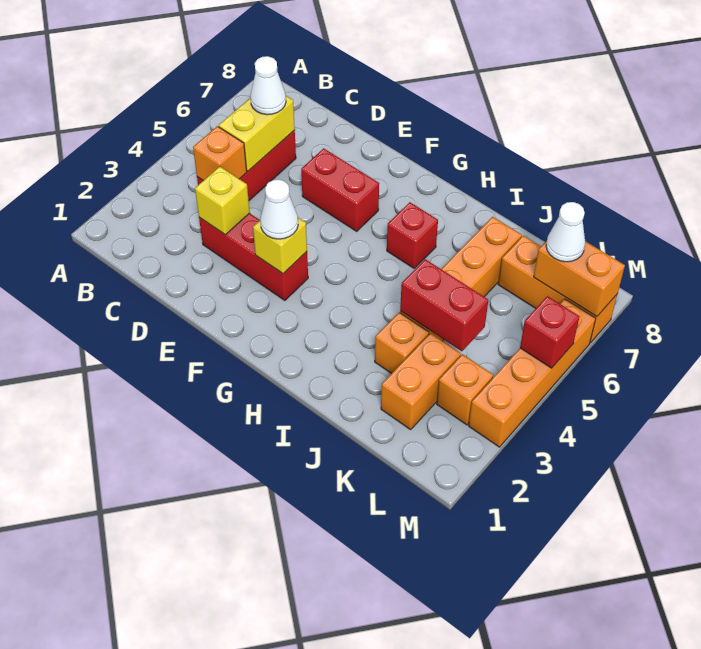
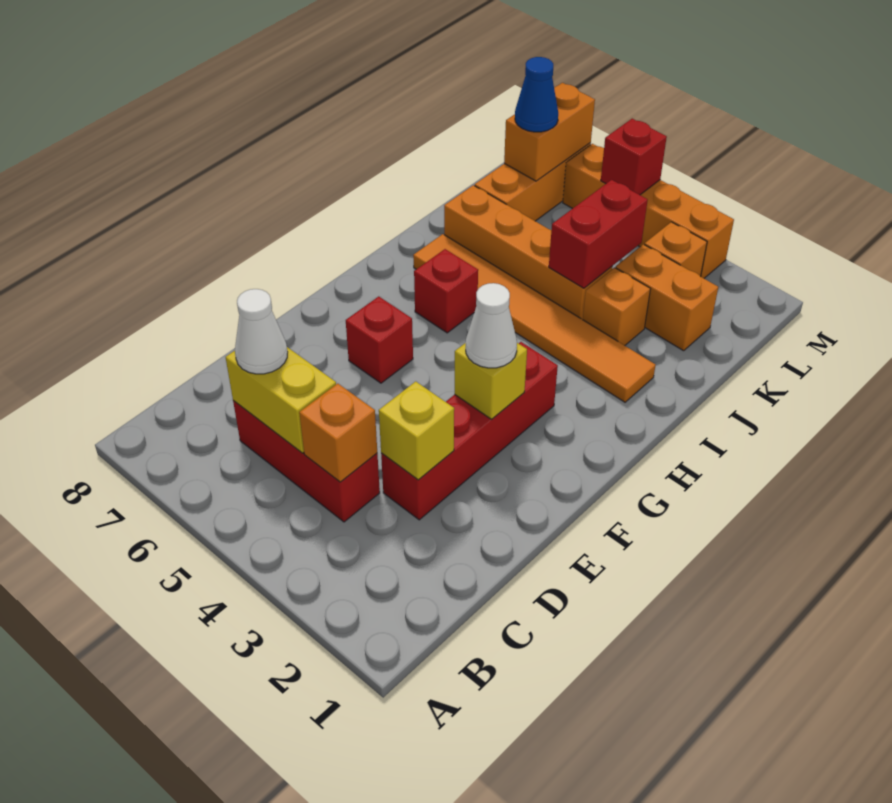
red 1x3 brick [199,213,308,300] -> red 1x4 brick [381,342,558,520]
red 1x2 brick [301,148,379,231] -> red 1x1 brick [346,296,413,383]
none -> orange 1x6 tile [413,234,656,402]
white 1x1 cone [546,202,585,262] -> blue 1x1 cone [515,57,558,132]

